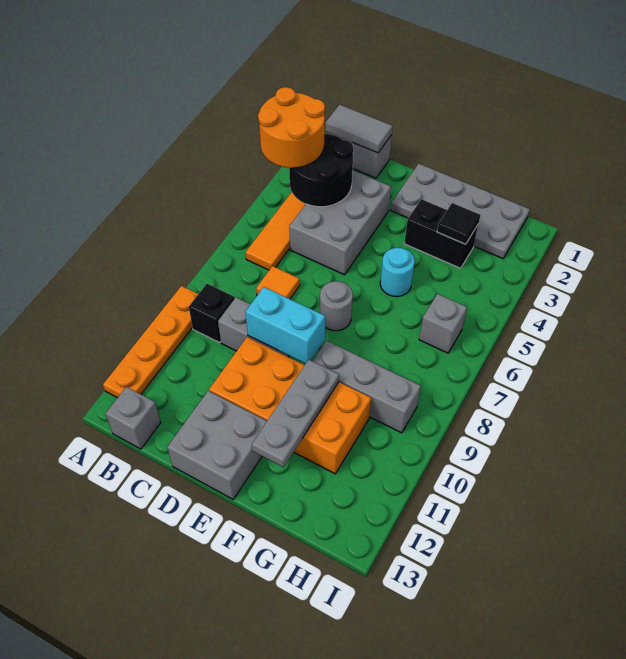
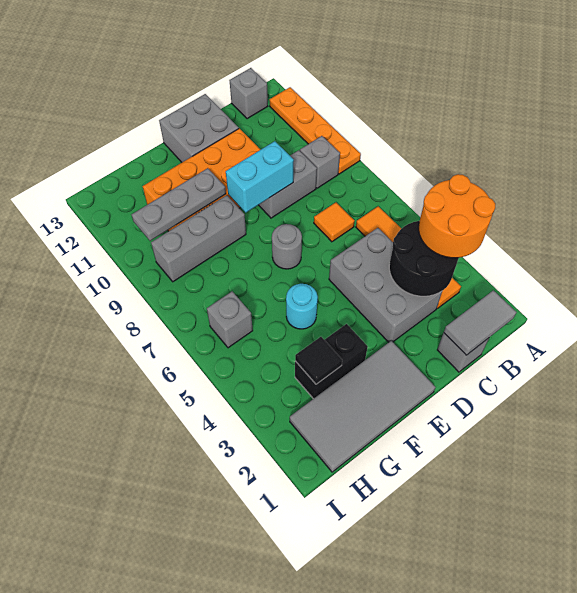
black 1x1 brick [189,284,235,342] -> grey 1x1 brick [300,136,340,188]
grey 2x4 plate [391,164,530,259] -> grey 2x4 tile [290,341,435,472]
grey 1x3 plate [252,360,339,467] -> grey 1x3 plate turned to [132,168,226,241]

